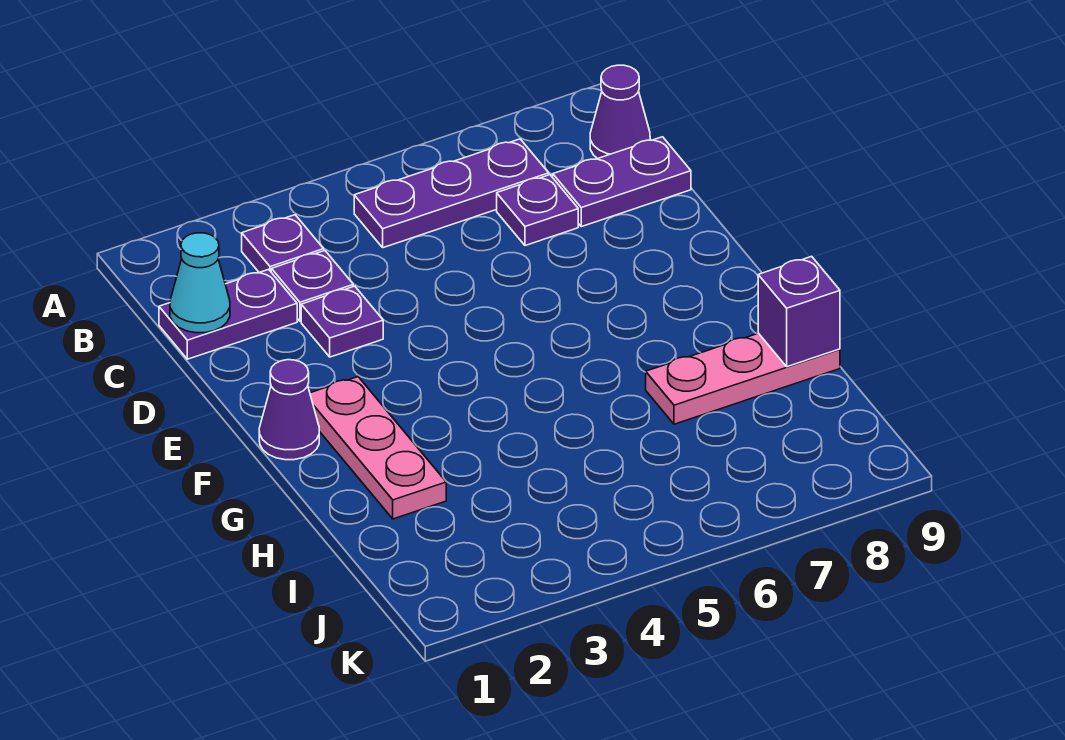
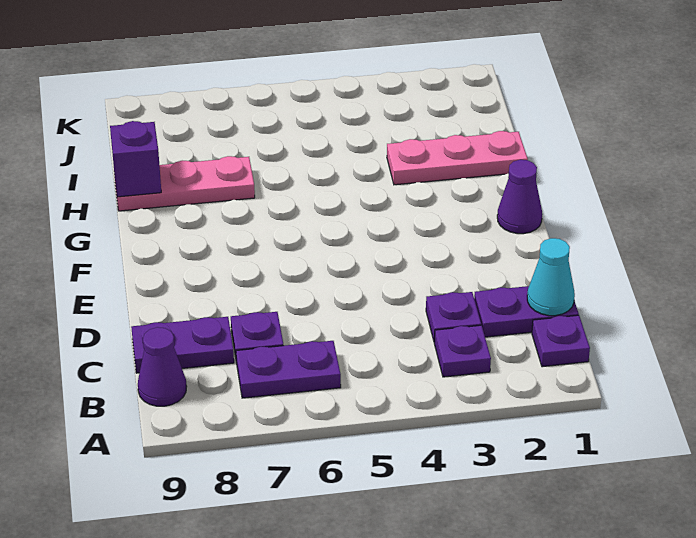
purple 1x3 plate [354,139,549,248] -> purple 1x2 plate [236,341,341,398]
purple 1x1 plate [301,286,383,357] -> purple 1x1 plate moved to [532,315,590,367]
pink 1x3 plate [310,377,446,519] -> pink 1x3 plate turned to [387,131,528,185]

